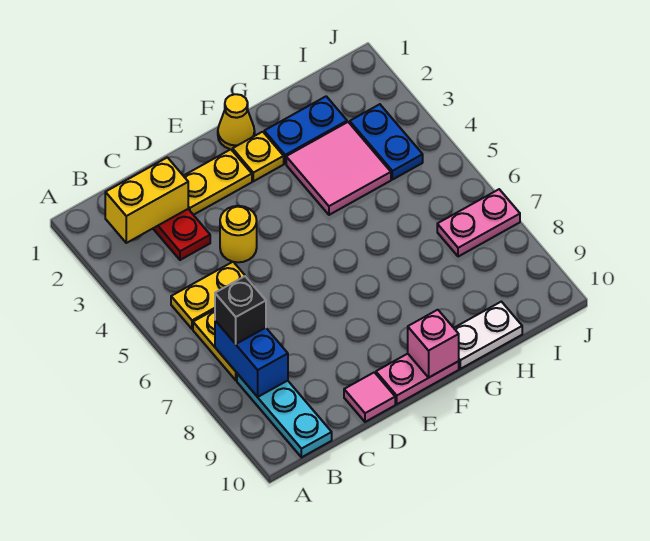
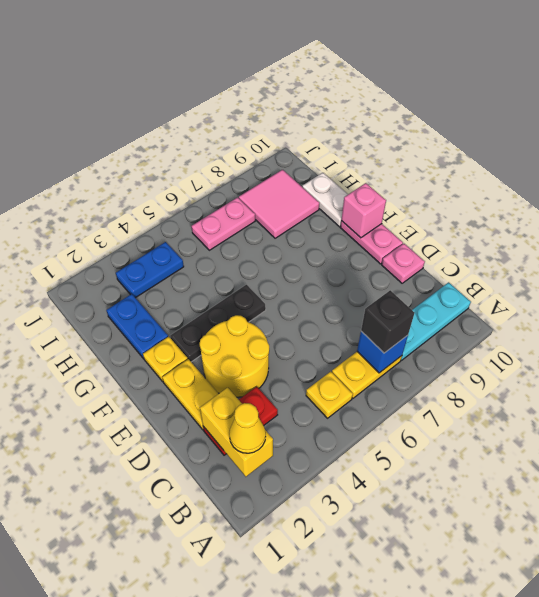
yellow 1x2 plate [171,262,254,329] -> yellow 1x1 plate [306,372,353,418]
blue 1x2 brick [215,321,288,397] -> blue 1x1 brick [357,331,408,373]
yellow 1x1 round brick [220,206,257,262] -> yellow 2x2 round brick [200,315,269,397]
pink 1x1 tile [344,372,395,422] -> pink 1x1 plate [382,244,425,283]
yellow 1x1 cone [218,94,255,150] -> yellow 1x1 cone moved to [229,403,266,453]
none -> black 1x3 plate [170,285,266,362]
pink 2x2 tile [286,122,391,215] -> pink 2x2 tile moved to [239,170,319,238]
pink 1x2 plate [437,189,520,257] -> pink 1x2 plate turned to [192,197,255,250]

